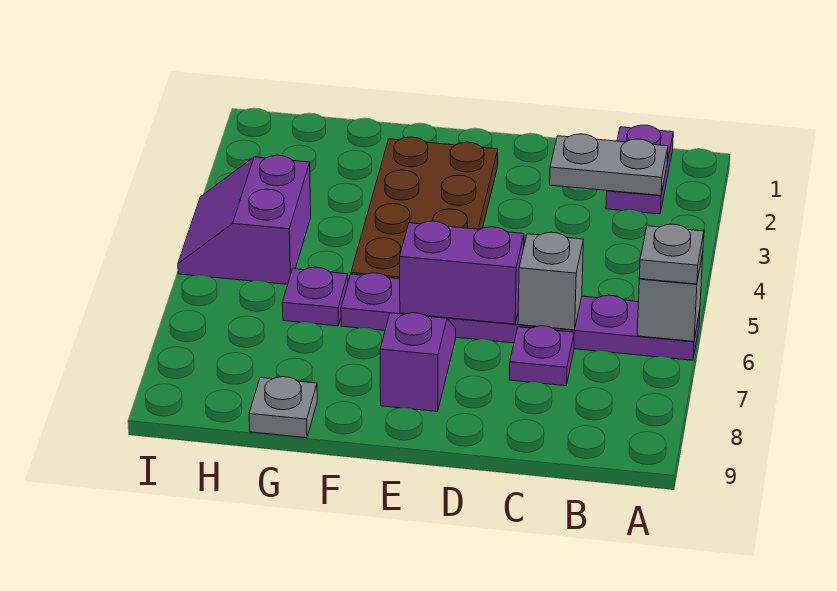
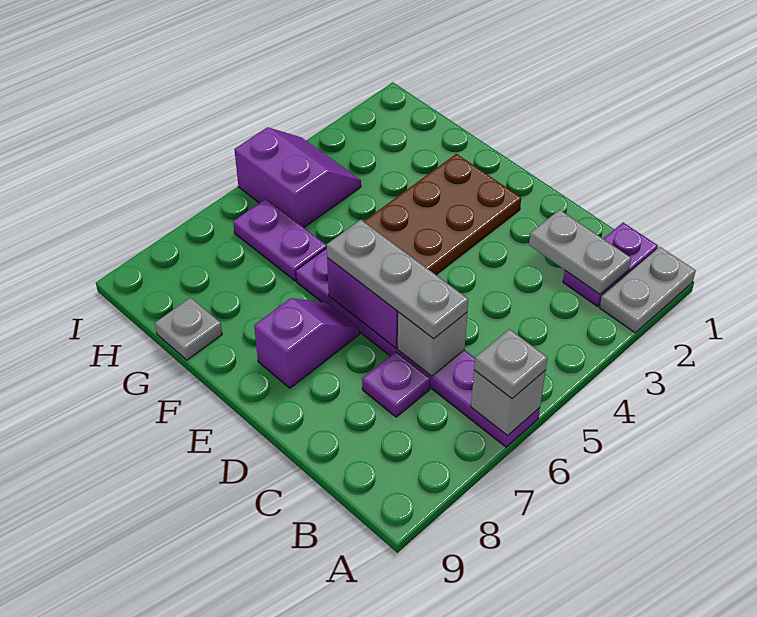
none -> grey 1x2 plate [600,247,696,333]
none -> grey 1x3 plate [327,220,468,338]
purple 1x1 plate [282,267,348,326] -> purple 1x2 plate [233,199,327,281]
purple 2x2 slope [178,155,311,284] -> purple 2x2 slope turned to [234,127,361,228]

